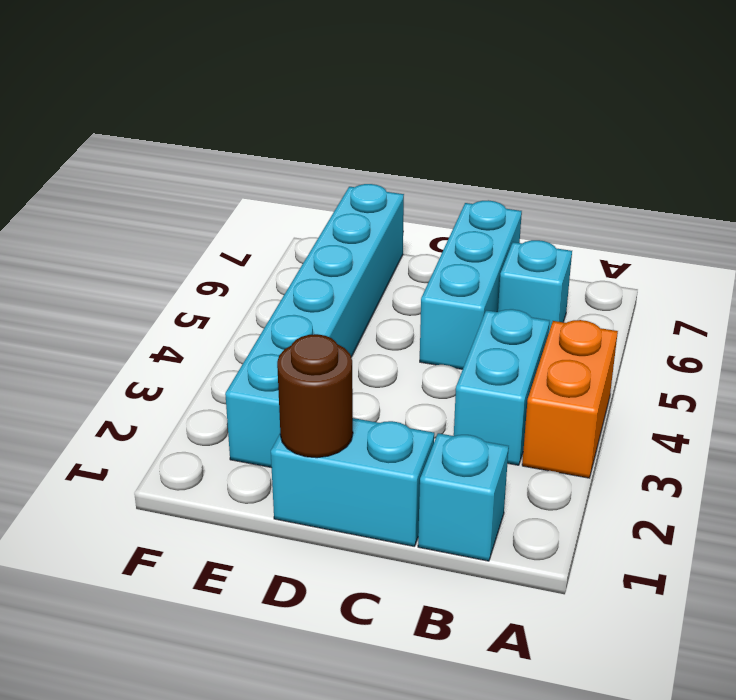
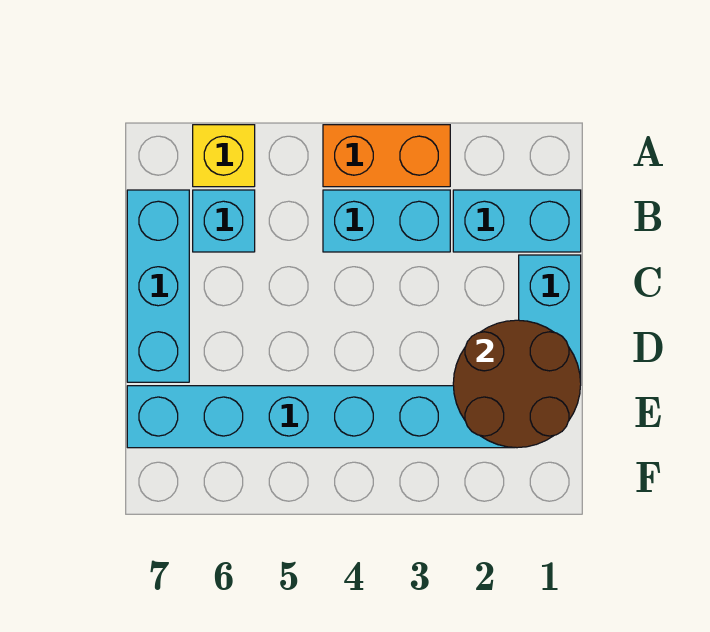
none -> yellow 1x1 brick [193,125,255,187]
cyan 1x1 brick [418,433,509,561] -> cyan 1x2 brick [453,190,581,252]
cyan 1x3 brick [420,200,522,369] -> cyan 1x3 brick turned to [127,190,189,382]
brown 1x1 round brick [277,334,353,458] -> brown 2x2 round brick [453,320,581,448]

